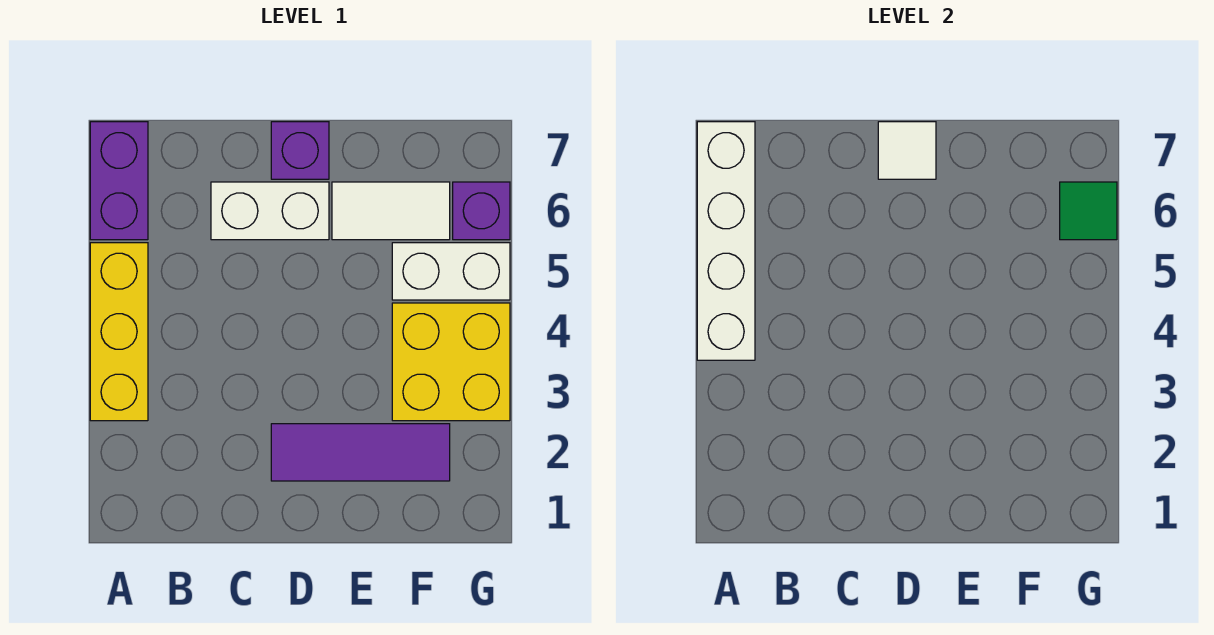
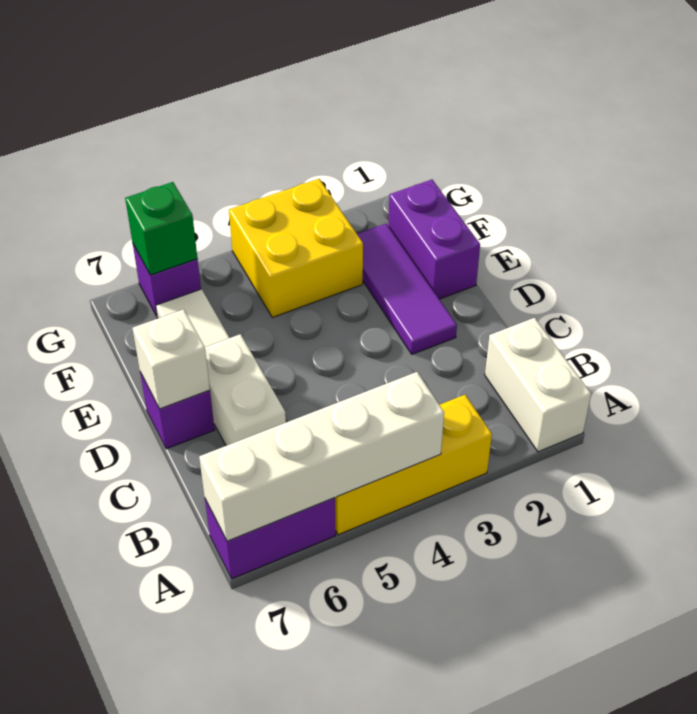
white 1x1 tile [878,122,936,179] -> white 1x1 brick [133,309,210,409]
none -> purple 1x2 brick [388,180,480,299]
white 1x2 brick [392,243,510,300] -> white 1x2 brick moved to [485,318,591,452]
green 1x1 tile [1060,182,1117,240] -> green 1x1 brick [125,182,198,275]

